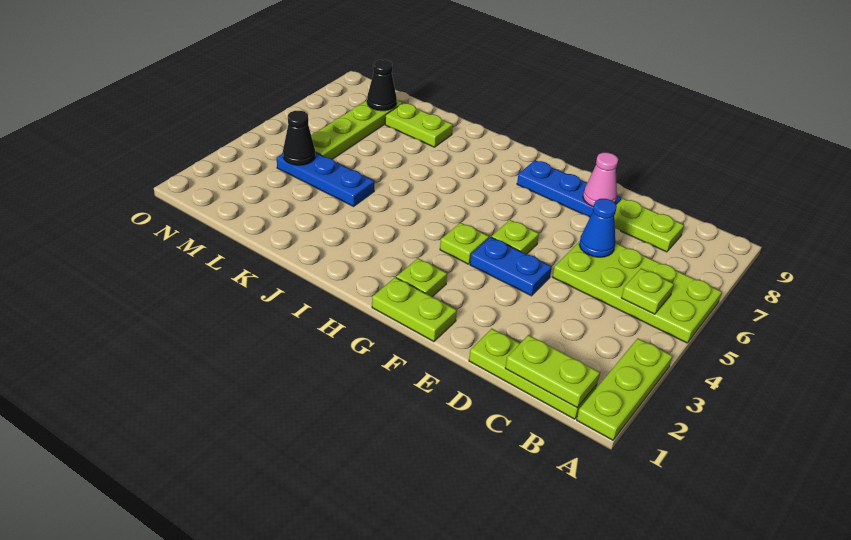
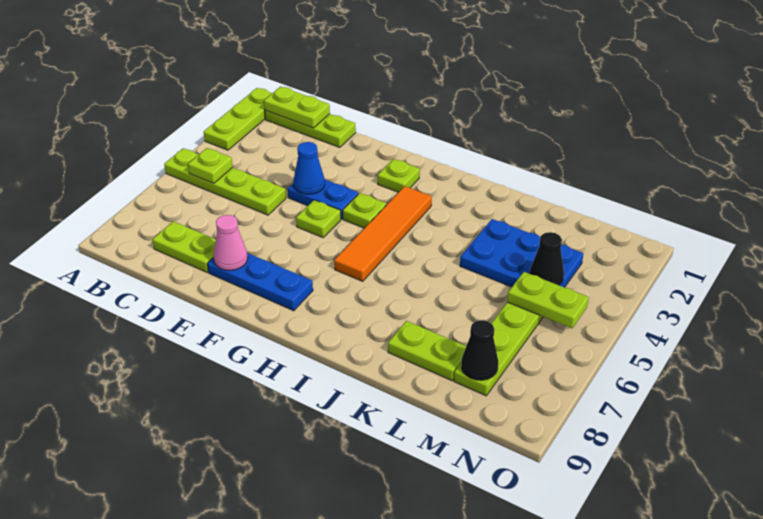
lime 2x4 plate [552,241,722,343] -> lime 1x4 plate [164,148,286,215]
blue 1x1 cone [579,199,617,257] -> blue 1x1 cone moved to [293,142,325,194]
lime 1x2 plate [372,277,457,342] -> lime 1x2 plate moved to [507,272,589,328]
none -> orange 1x4 tile [334,186,432,281]
blue 1x3 plate [277,152,374,206] -> blue 2x3 plate [460,219,583,288]

